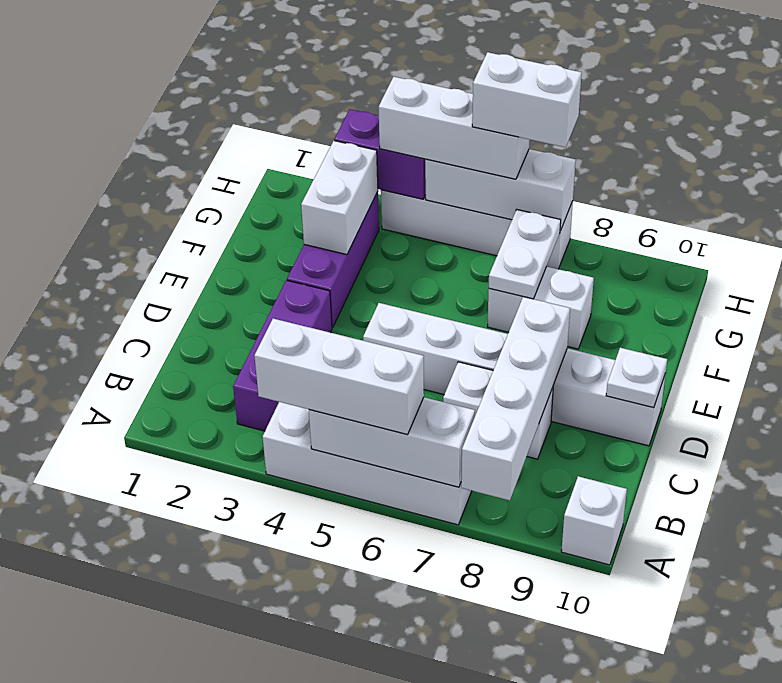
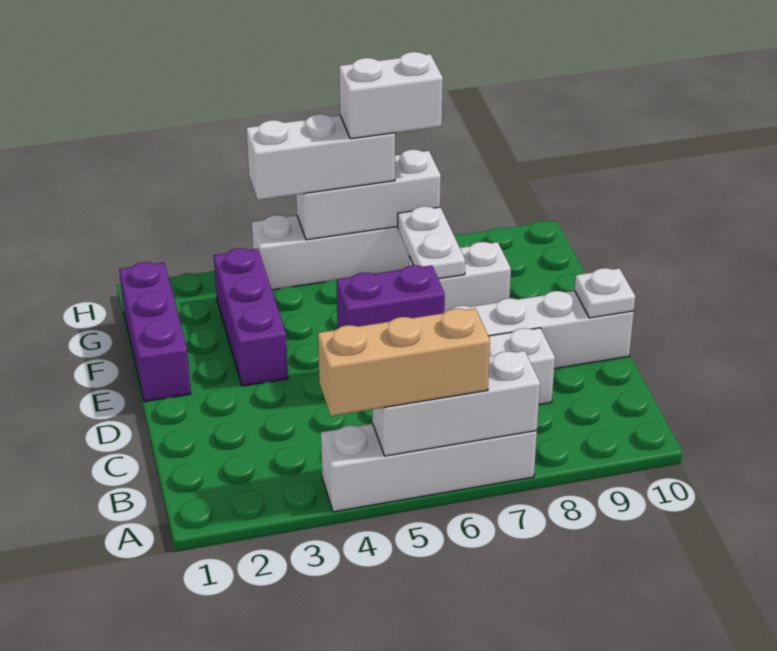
white 1x3 brick [254,319,424,435] -> tan 1x3 brick [318,308,490,416]
white 1x4 brick [461,297,570,501] -> none
white 1x1 brick [561,476,627,565] -> none
purple 1x3 brick [233,280,332,431] -> purple 1x3 brick moved to [119,262,191,402]
white 1x2 brick [301,141,378,255] -> none
purple 1x2 brick [334,109,426,199] -> purple 1x2 brick moved to [337,265,445,328]

